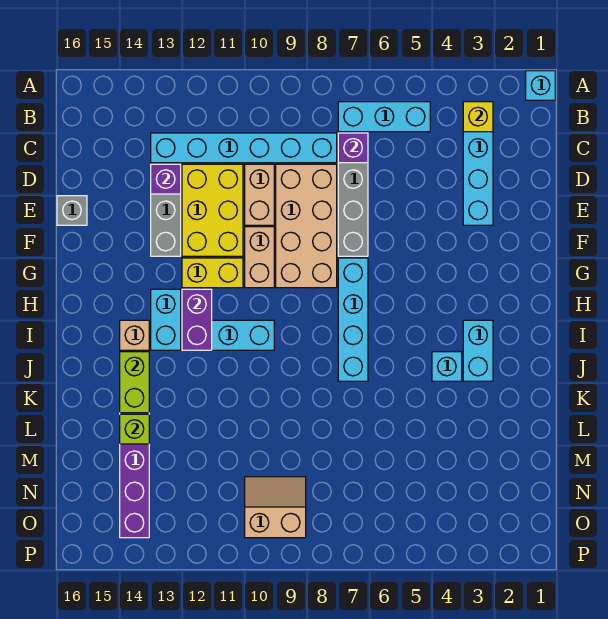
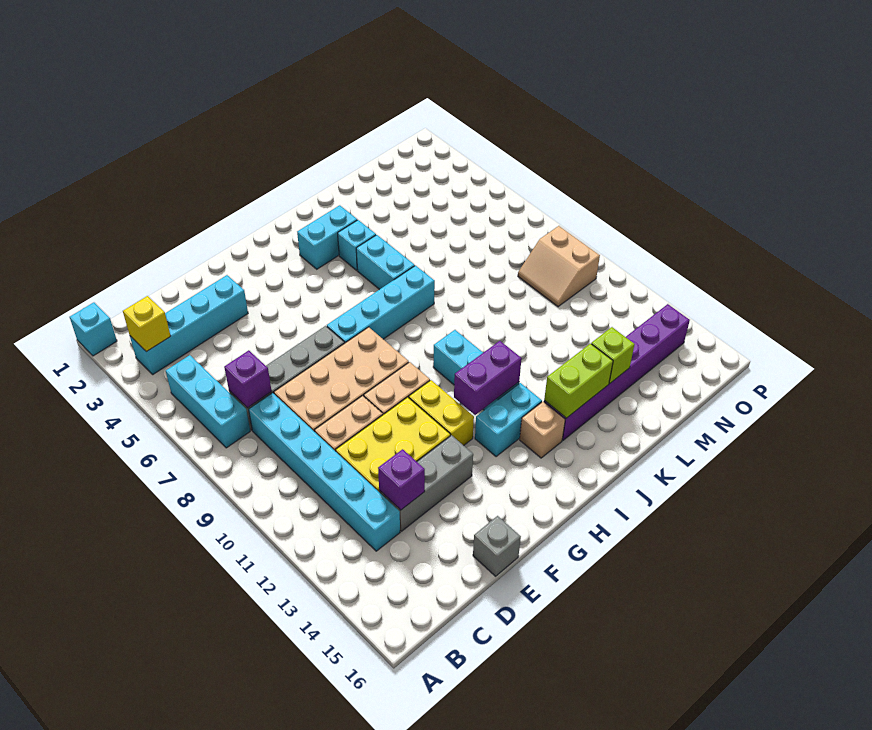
none -> cyan 1x2 brick [356,235,415,290]

